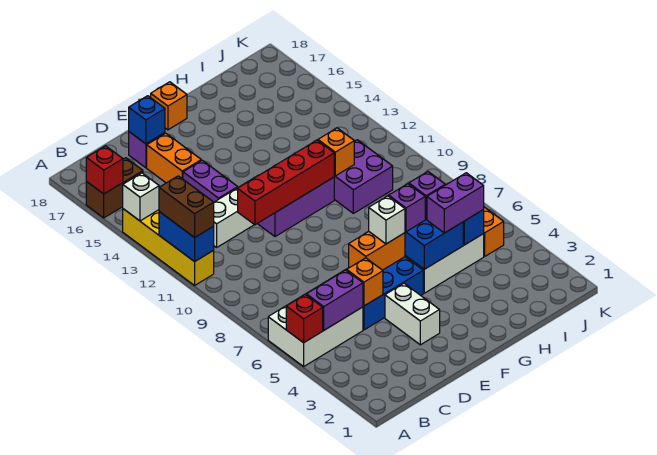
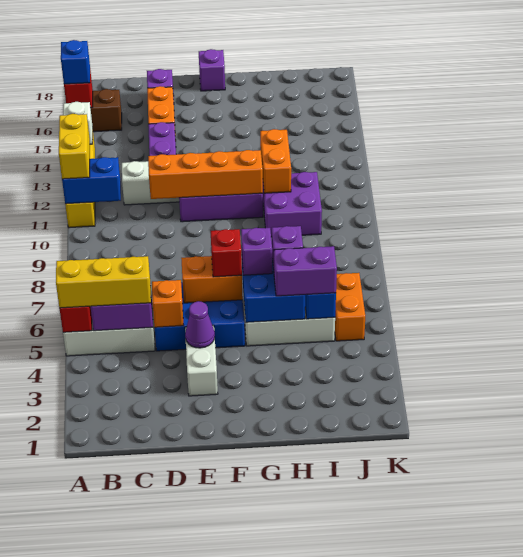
none -> yellow 1x3 brick [56,256,151,308]
blue 1x2 brick [159,212,214,262] -> blue 1x2 brick turned to [62,157,121,204]
brown 1x2 brick [159,176,214,238] -> yellow 1x2 brick [59,114,90,179]
red 1x4 brick [238,140,334,225] -> orange 1x4 brick [148,150,263,199]
blue 1x1 brick [129,96,165,144] -> blue 1x1 brick moved to [61,40,90,84]
none -> purple 1x1 cone [185,301,215,348]
white 1x1 brick [369,196,405,244] -> red 1x1 brick [211,229,242,277]
orange 1x1 brick [151,82,187,130] -> purple 1x1 brick [199,49,225,91]
orange 1x1 brick [318,128,354,176] -> orange 1x2 brick [260,129,291,193]

